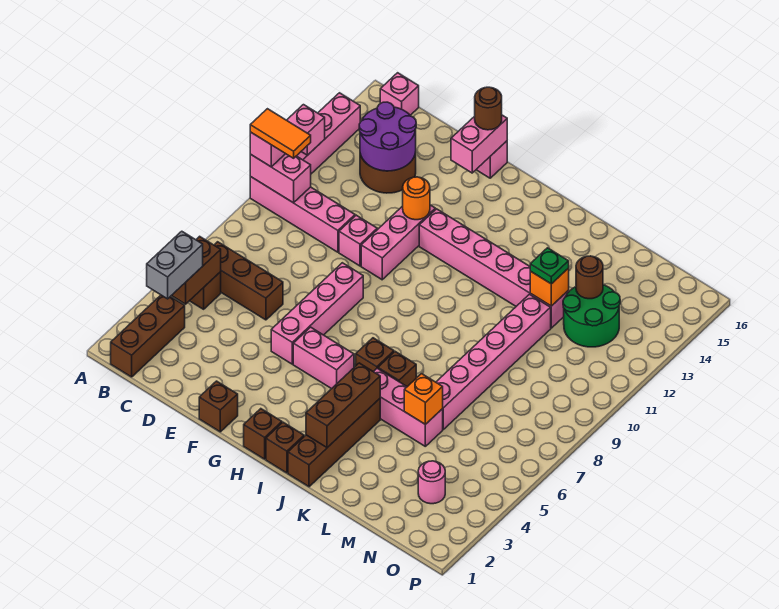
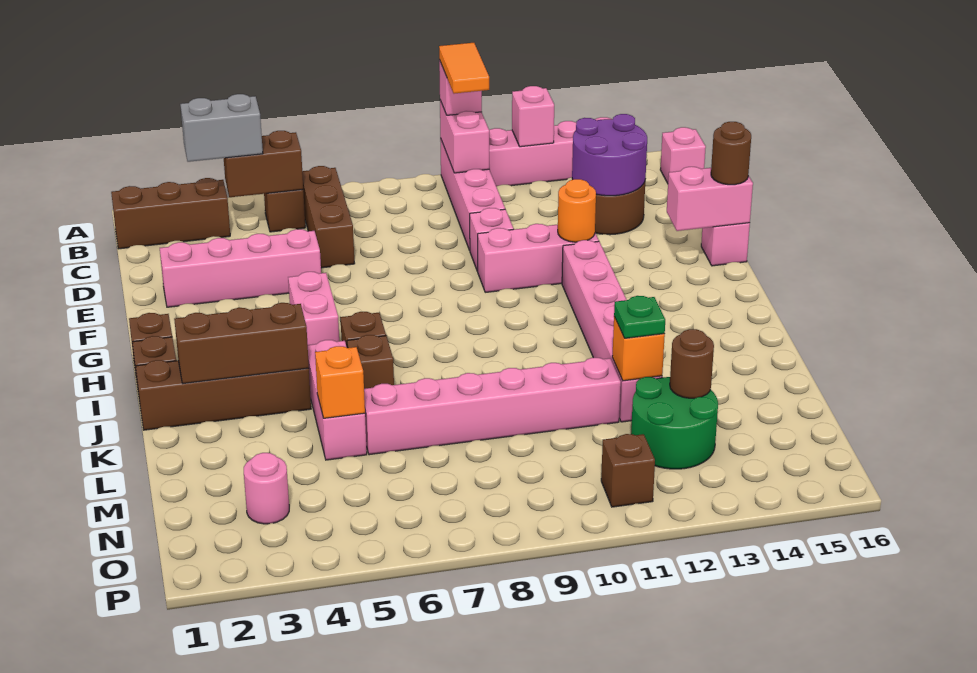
brown 1x1 brick [199,381,238,432] -> brown 1x1 brick moved to [601,434,655,507]
pink 1x4 brick [271,263,363,364] -> pink 1x4 brick moved to [160,229,321,307]

